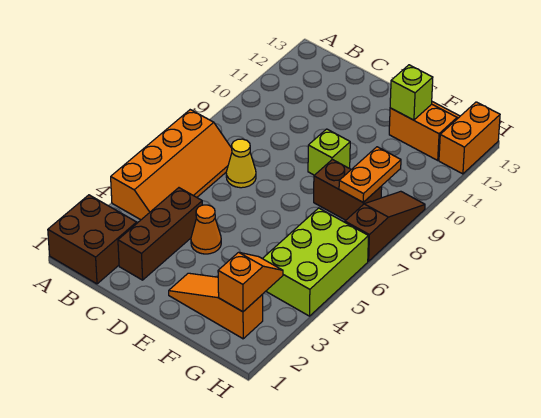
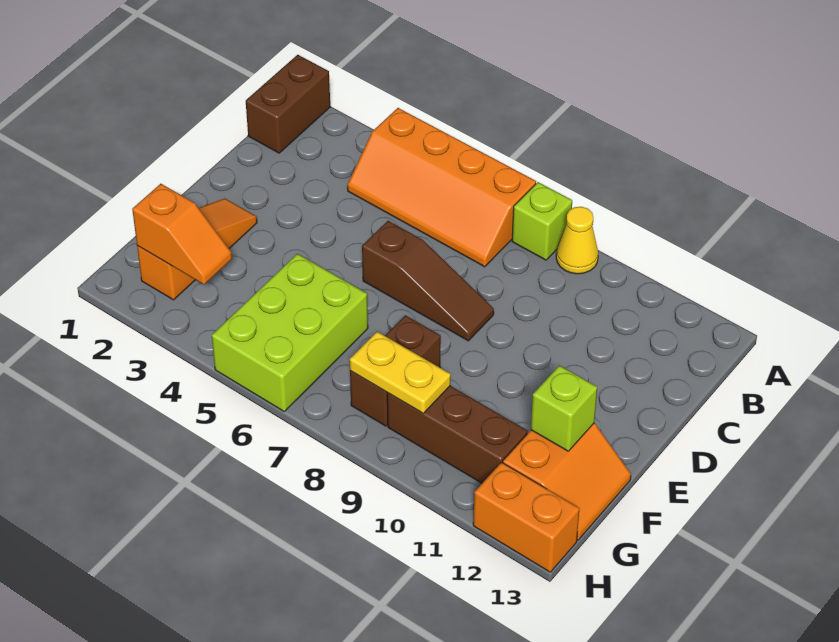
brown 2x2 brick [48,195,137,284] -> brown 1x2 brick [246,55,330,153]
brown 1x3 brick [118,188,202,280] -> brown 1x3 brick moved to [387,386,528,483]
yellow 1x1 cone [226,139,256,188] -> yellow 1x1 cone moved to [556,207,598,274]
orange 1x1 cone [191,205,221,254] -> none
lime 1x1 brick [308,129,350,175] -> lime 1x1 brick moved to [512,182,572,260]
lime 2x3 brick [262,208,369,316] -> lime 2x3 brick turned to [212,254,368,411]
orange 1x2 plate [339,147,401,202] -> yellow 1x2 plate [350,332,451,413]
brown 1x3 slope [345,191,425,261] -> brown 1x3 slope moved to [362,221,494,341]

